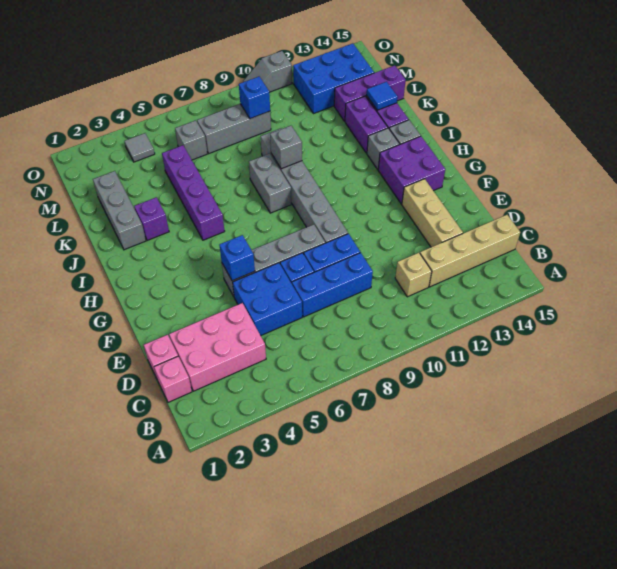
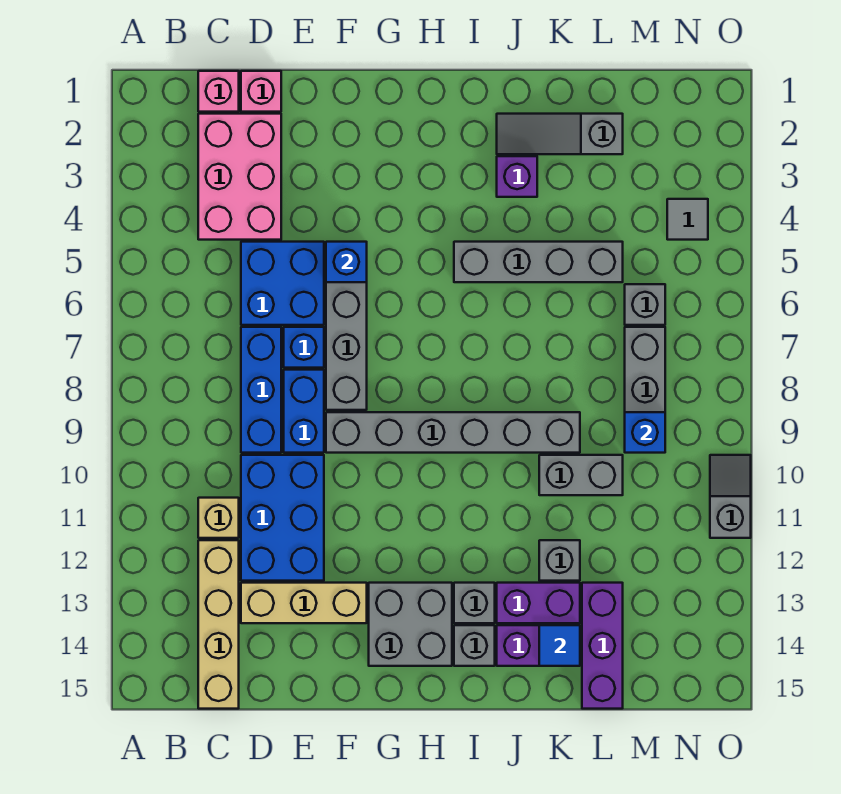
purple 2x2 brick [378,136,445,204] -> grey 2x2 brick [369,583,452,666]
purple 1x4 brick [162,145,225,240] -> grey 1x4 brick [454,242,623,282]
grey 1x2 brick [249,153,291,213] -> grey 1x2 brick moved to [539,455,623,495]
grey 1x3 brick [93,171,146,250] -> grey 1x3 slope [497,114,623,154]
grey 1x1 brick [270,126,302,169] -> grey 1x1 brick moved to [539,540,580,581]
blue 2x3 brick [293,43,374,114] -> blue 2x3 brick moved to [241,455,324,581]

